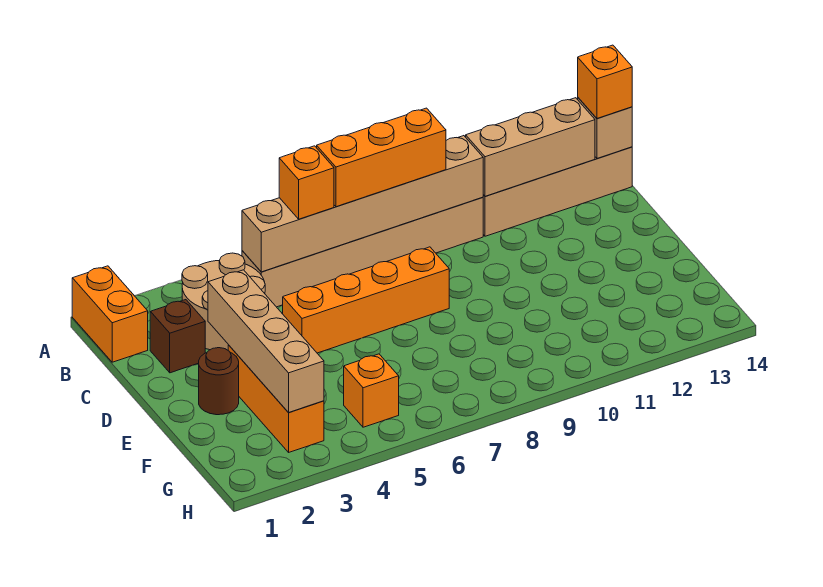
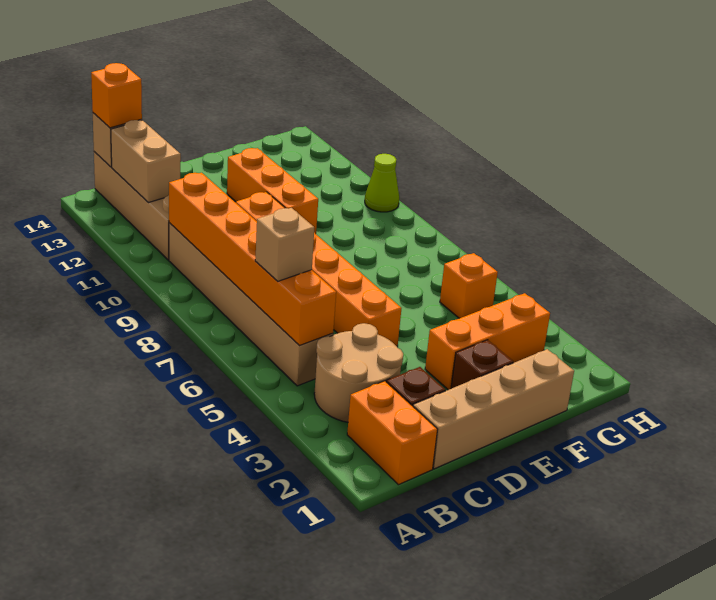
orange 1x2 brick [72,266,148,362] -> orange 1x2 brick turned to [347,381,438,485]
tan 1x6 brick [242,136,483,272] -> orange 1x6 brick [169,173,336,346]
orange 1x1 brick [279,146,334,219] -> tan 1x1 brick [255,208,314,281]
orange 1x3 brick [317,108,446,207] -> orange 1x3 brick moved to [227,148,318,234]
tan 1x3 brick [466,98,595,196] -> tan 1x2 brick [111,120,181,203]
tan 1x4 brick [208,270,324,413] -> tan 1x4 brick moved to [413,349,574,469]
orange 1x4 brick [283,247,449,353] -> orange 1x6 brick [236,192,401,347]
brown 1x1 round brick [199,348,239,415] -> brown 1x1 brick [451,340,513,389]
none -> lime 1x1 cone [365,154,399,212]

